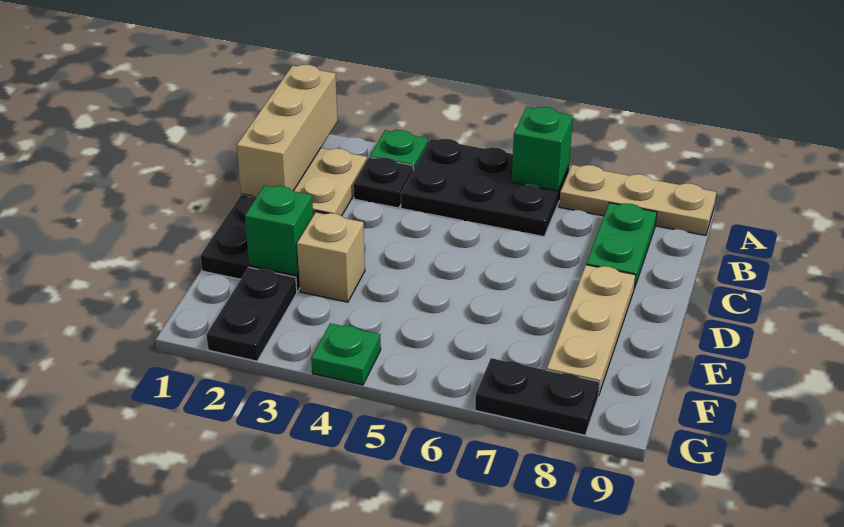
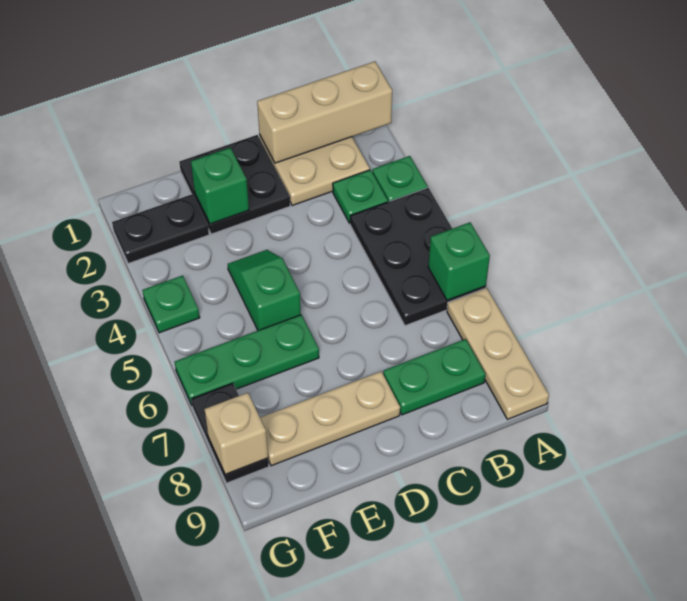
black 1x1 plate [353,157,413,208] -> green 1x1 plate [333,170,388,223]
tan 1x1 brick [297,212,365,302] -> tan 1x1 brick moved to [204,393,268,474]
none -> green 1x2 slope [228,250,301,330]
none -> green 1x3 plate [175,315,319,405]

